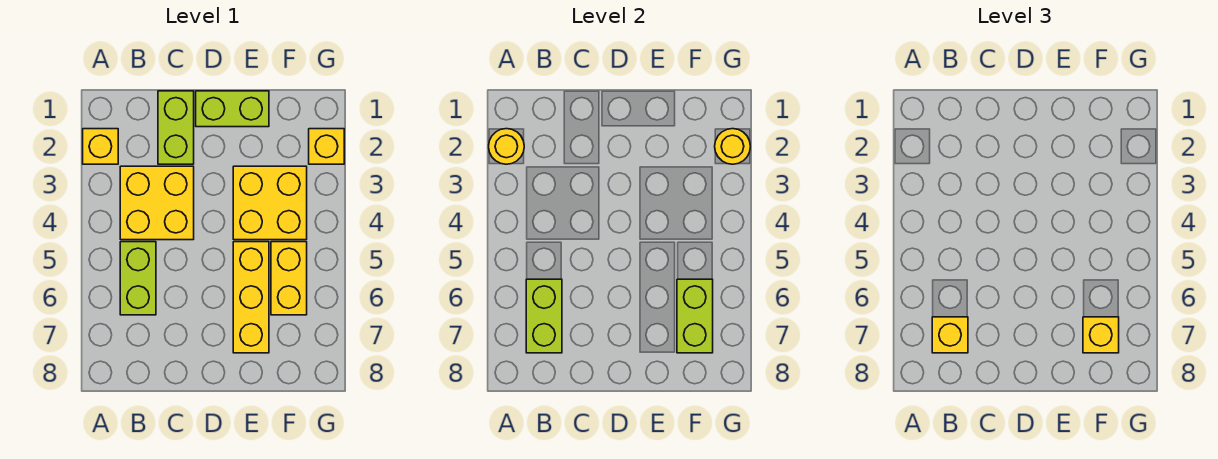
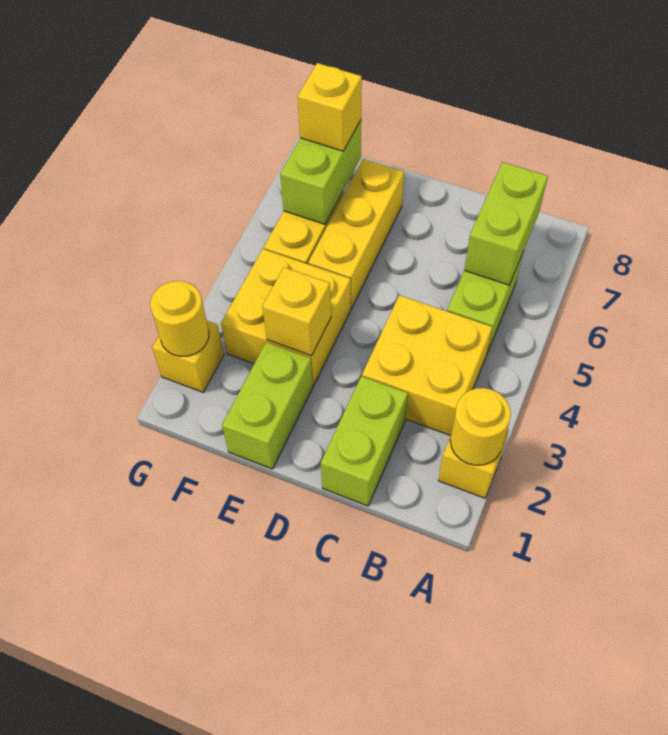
yellow 1x1 brick [932,317,968,353] -> yellow 1x1 brick moved to [262,267,331,356]
lime 1x2 brick [196,91,269,127] -> lime 1x2 brick turned to [222,342,313,469]

